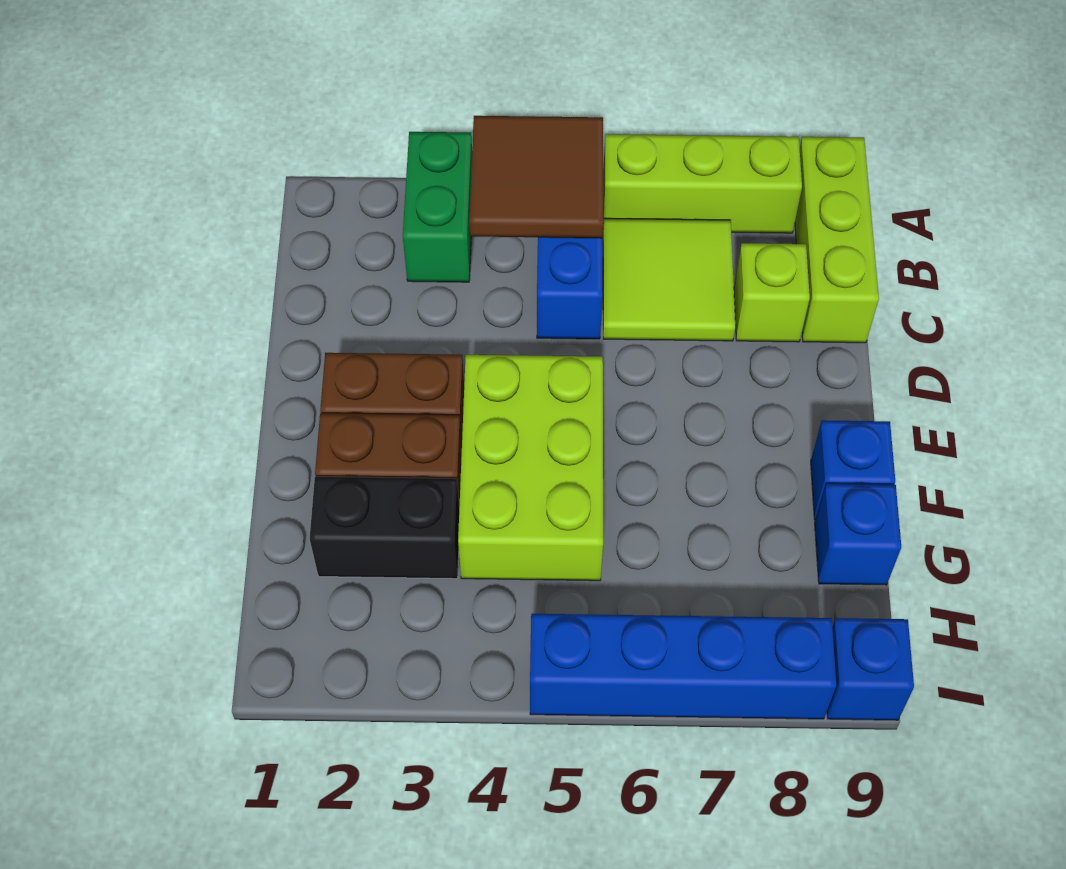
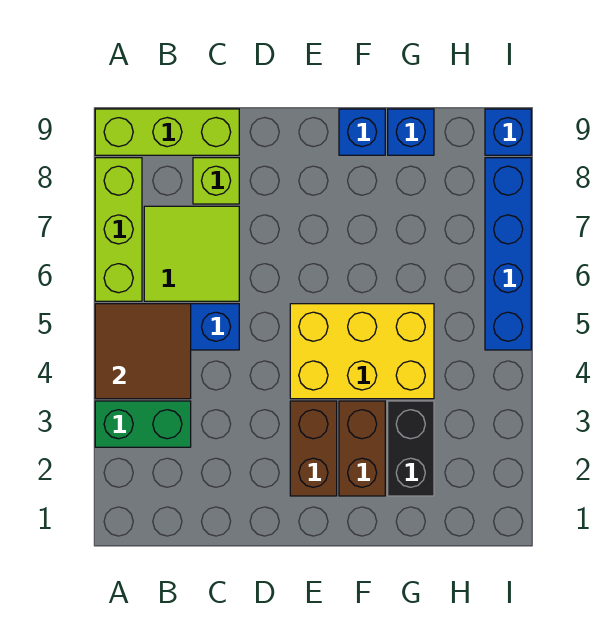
lime 2x3 brick [458,355,603,581] -> yellow 2x3 brick [290,304,434,399]

